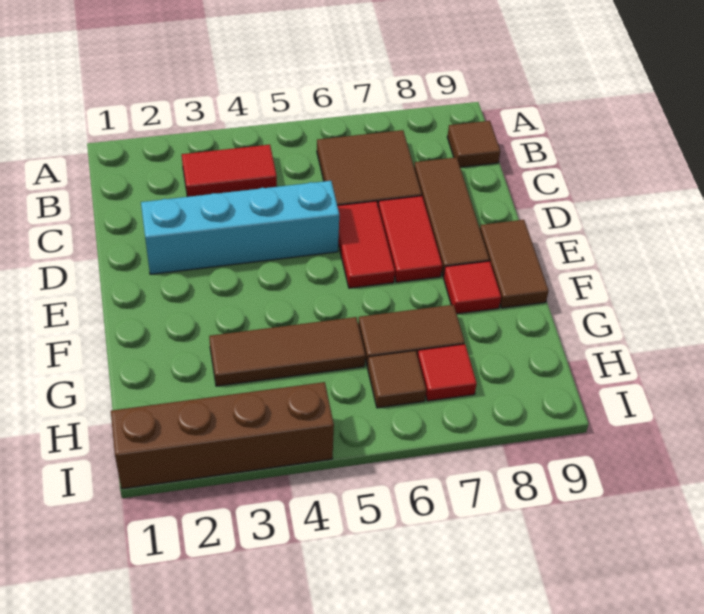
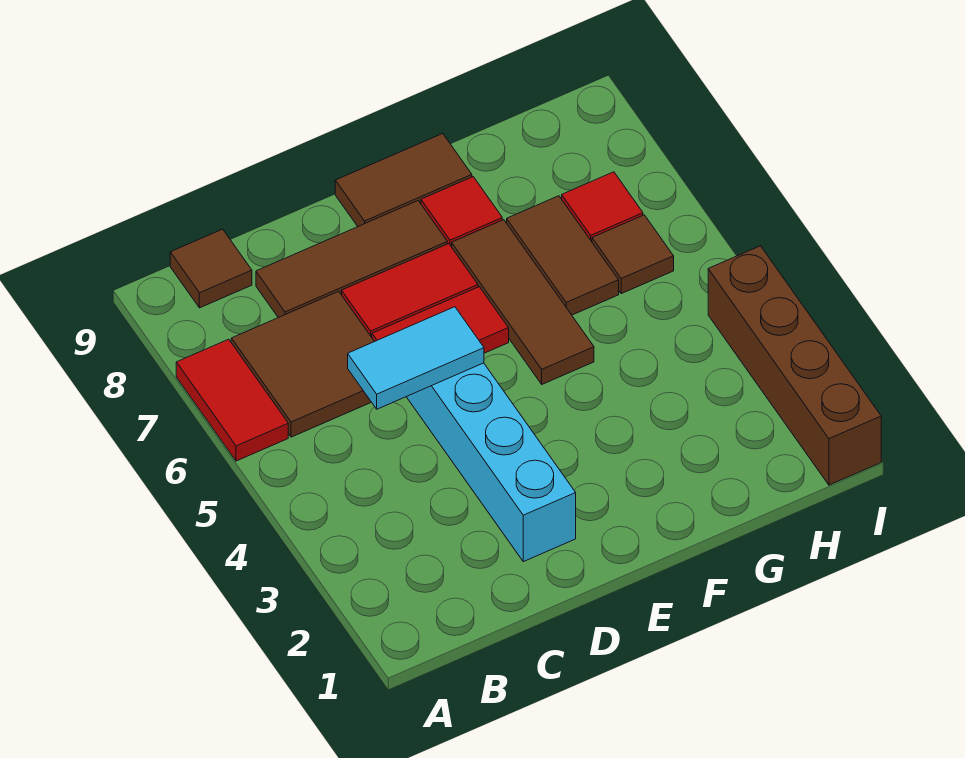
red 1x2 tile [182,145,277,197] -> red 1x2 tile moved to [176,339,288,461]
none -> cyan 1x2 tile [348,307,484,409]
brown 1x3 tile [209,317,365,386] -> brown 1x3 tile moved to [452,220,594,384]

